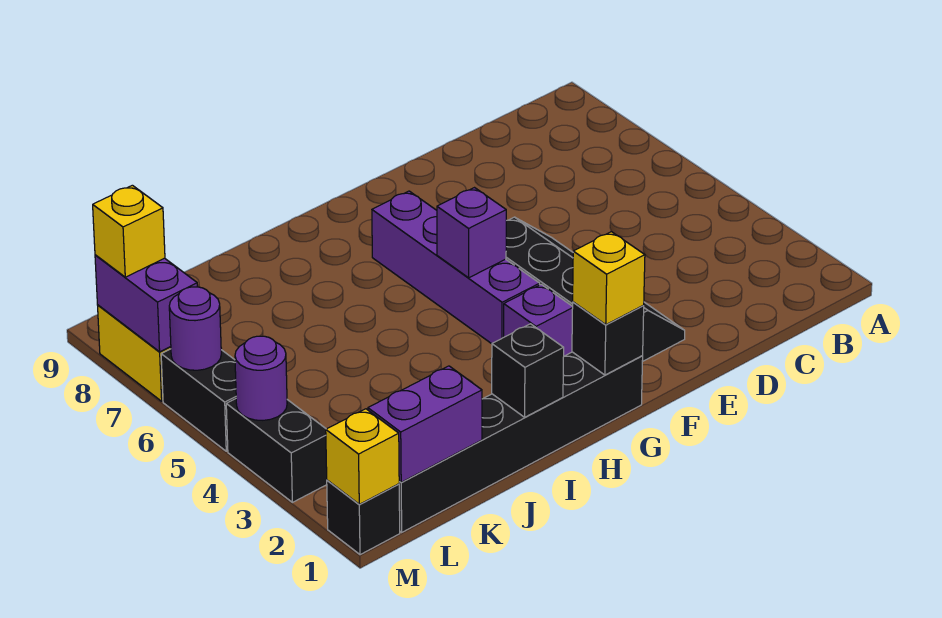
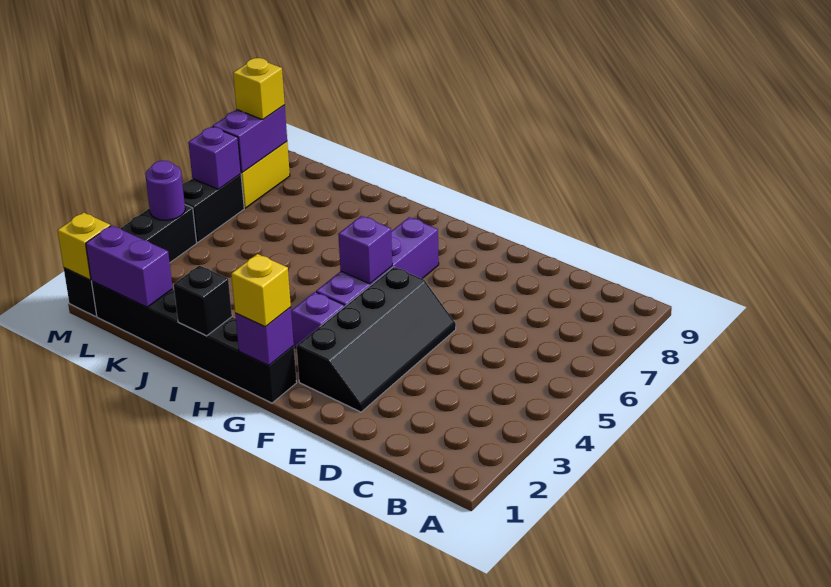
black 1x1 brick [572,302,644,375] -> purple 1x1 brick [235,307,294,366]
purple 1x1 round brick [169,287,221,370] -> purple 1x1 brick [188,127,241,189]

